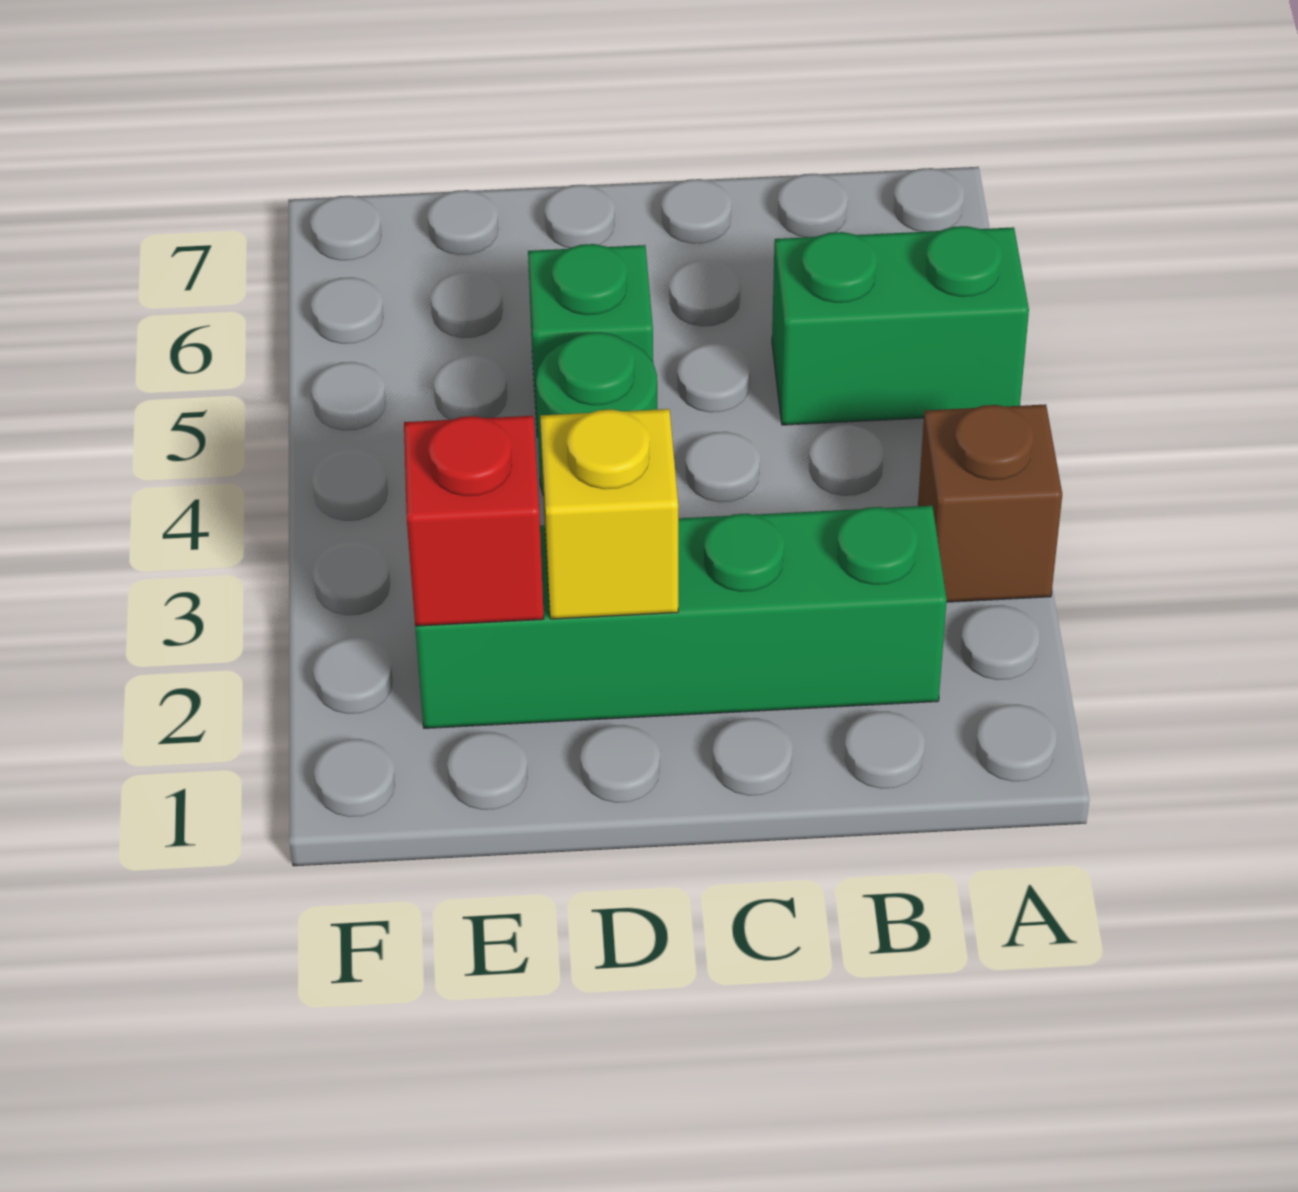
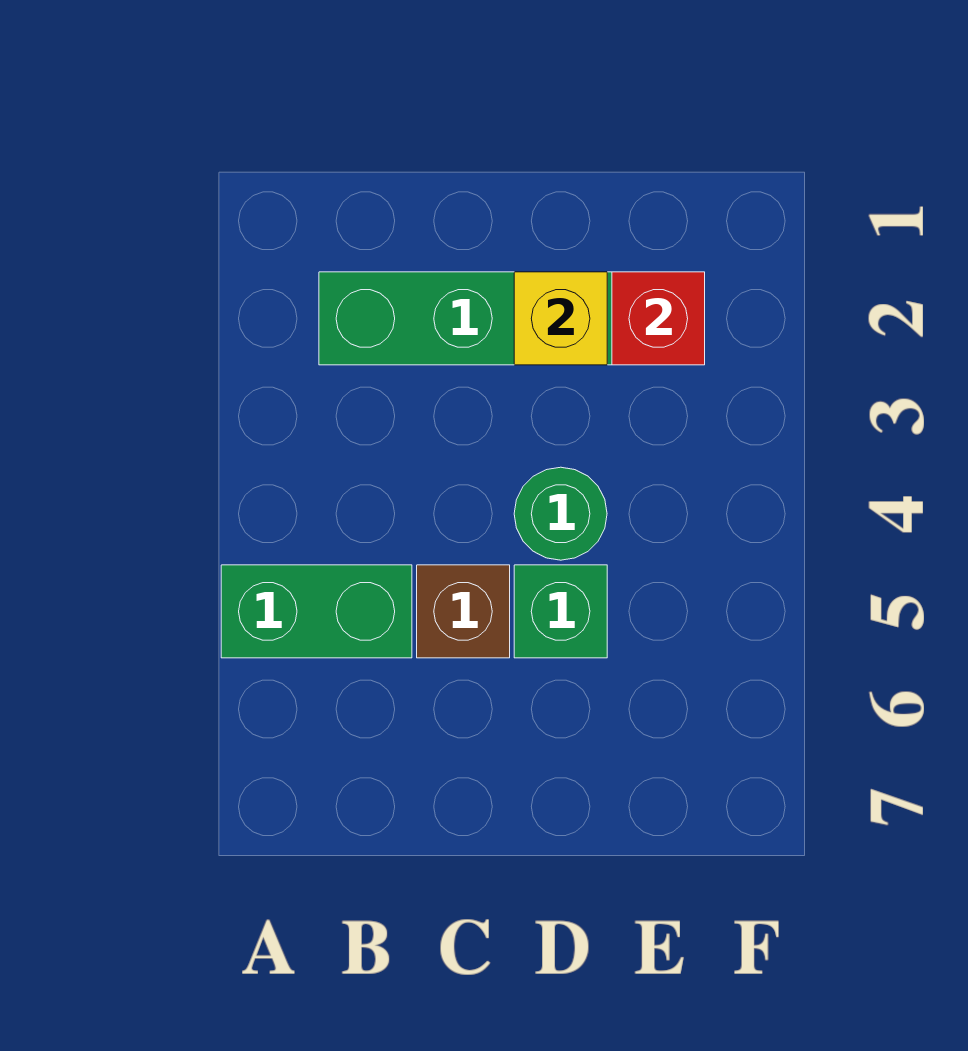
brown 1x1 brick [918,404,1062,602] -> brown 1x1 brick moved to [417,565,510,658]

